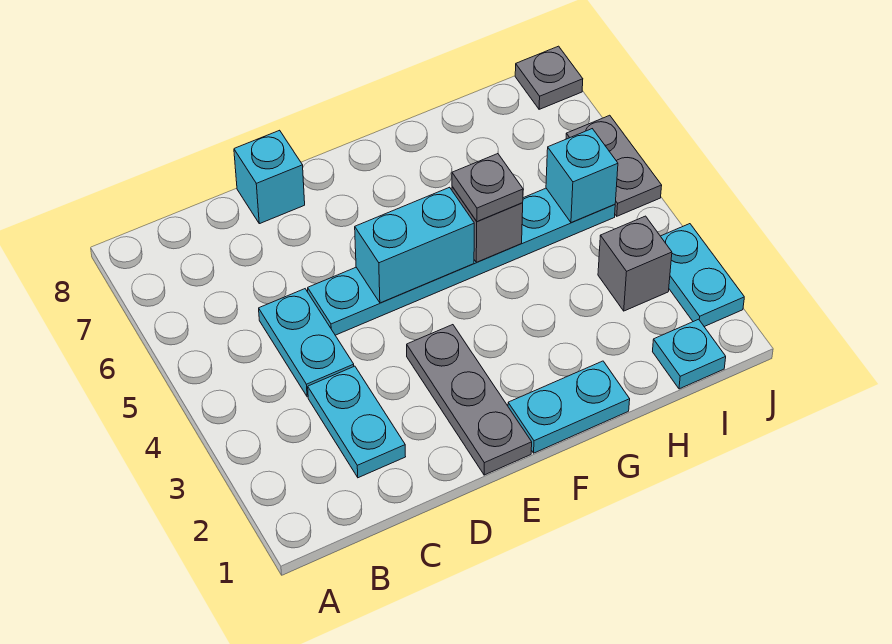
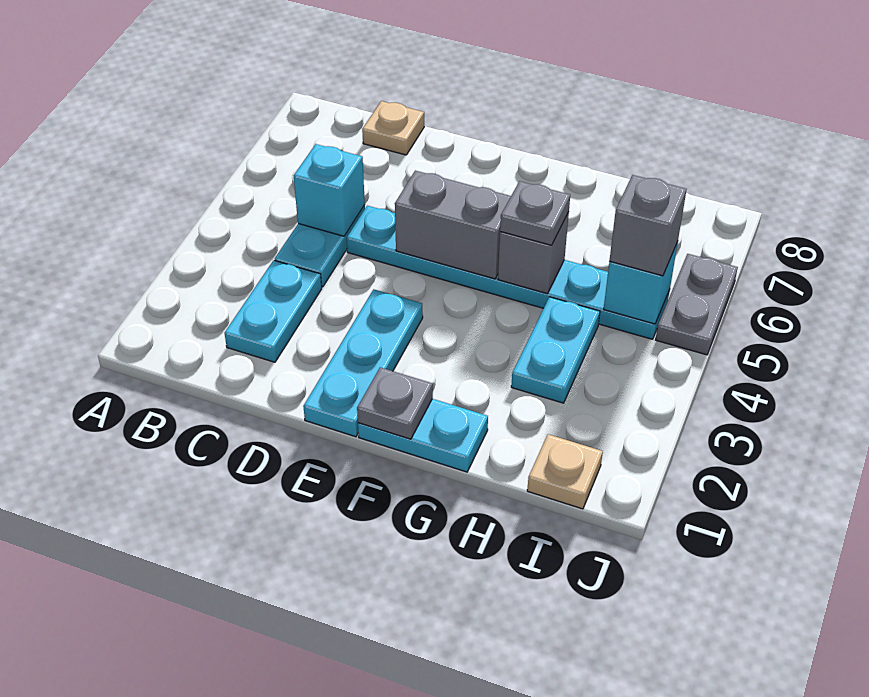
none -> tan 1x1 plate [362,101,424,155]
cyan 1x1 brick [234,130,305,224] -> cyan 1x1 brick moved to [294,144,365,236]
grey 1x3 plate [407,325,532,475] -> cyan 1x3 plate [303,289,423,437]
cyan 1x2 brick [355,187,474,303] -> grey 1x2 brick [395,171,511,279]
cyan 1x1 plate [653,319,726,389] -> tan 1x1 plate [527,434,603,509]
grey 1x1 brick [598,216,672,311] -> grey 1x1 brick moved to [609,175,687,276]
cyan 1x2 plate [661,224,744,327] -> cyan 1x2 plate moved to [511,297,600,403]
grey 1x1 plate [515,46,583,109] -> grey 1x1 plate moved to [357,367,433,439]

